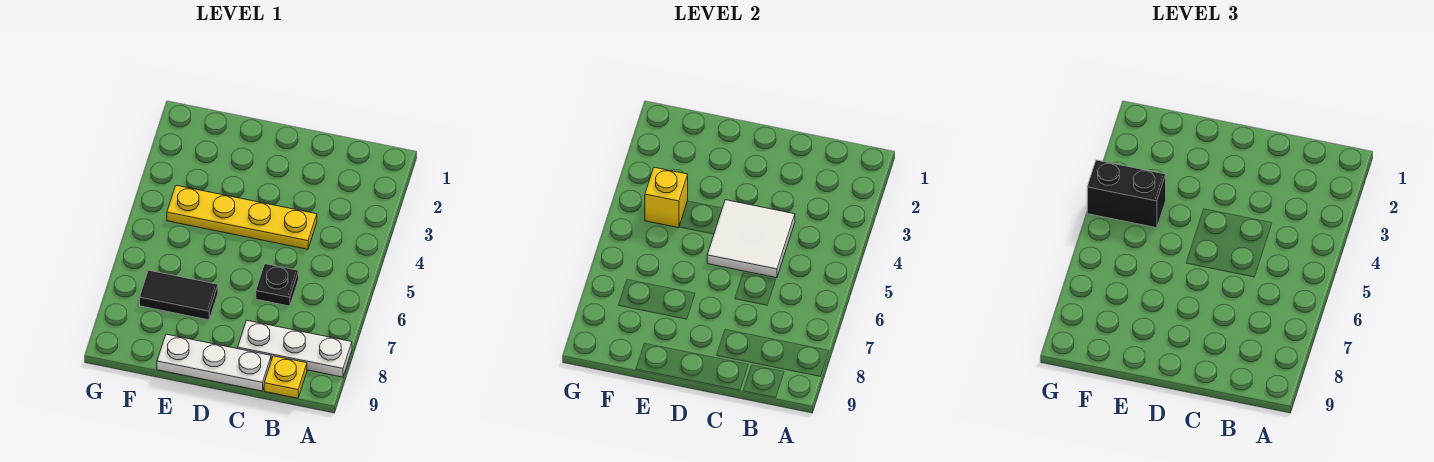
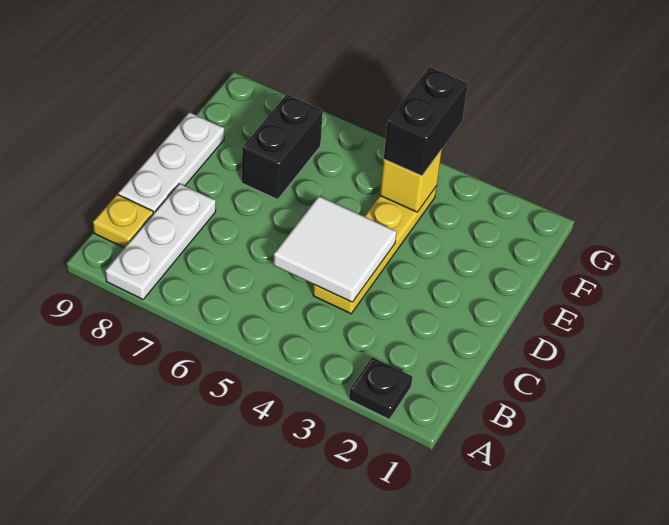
black 1x1 plate [256,264,299,306] -> black 1x1 plate moved to [349,357,412,419]
black 1x2 tile [140,270,218,320] -> black 1x2 brick [242,95,323,200]

